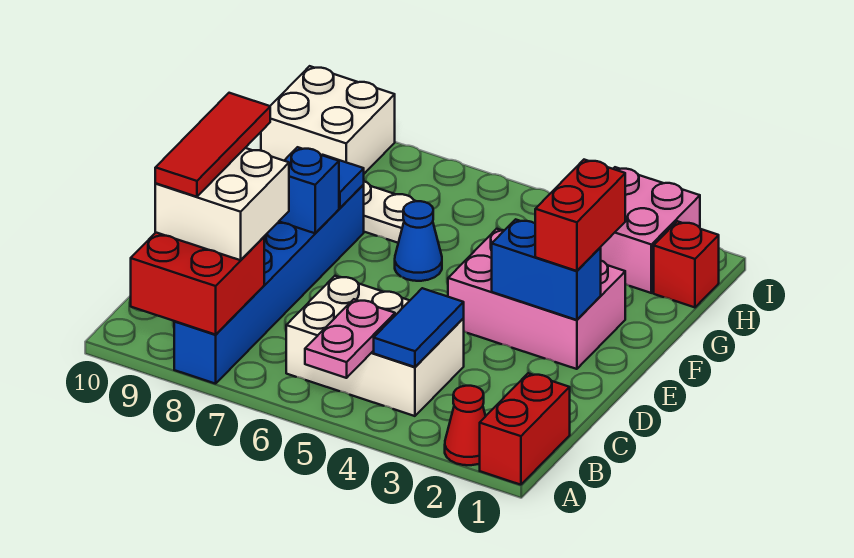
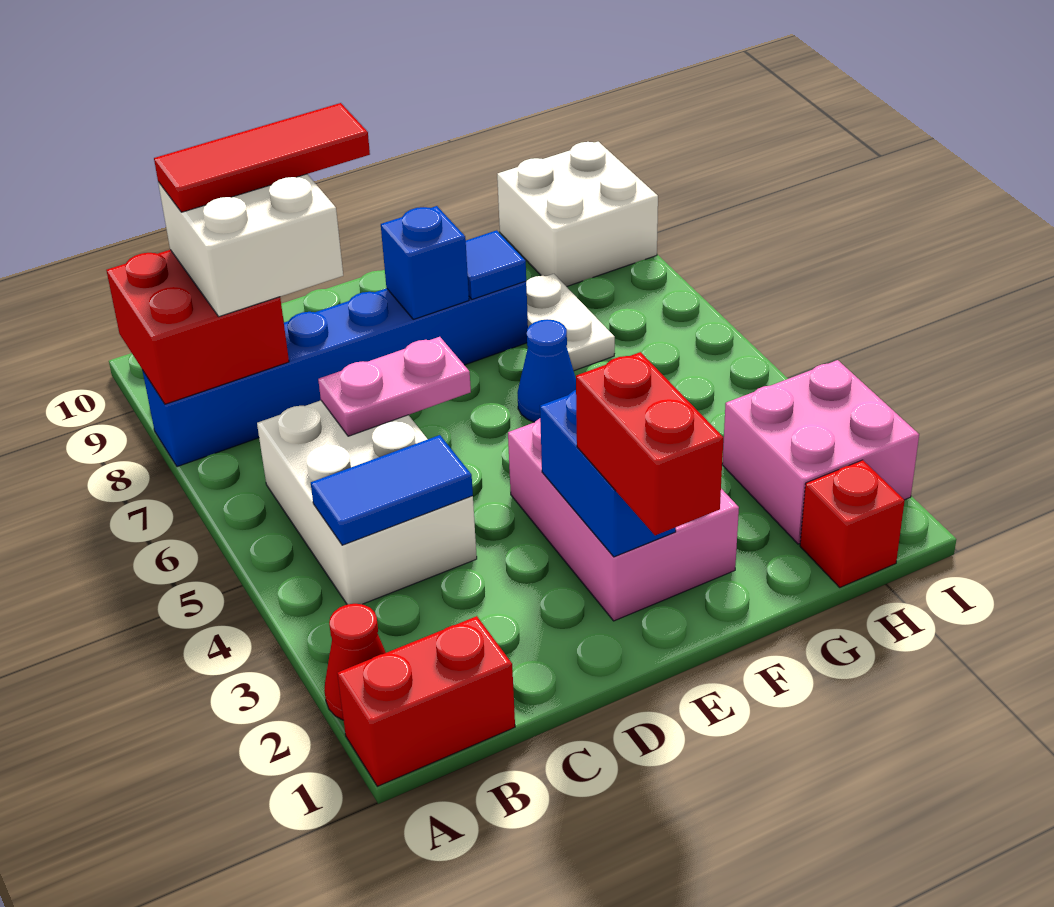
pink 1x2 plate [305,299,395,378] -> pink 1x2 plate moved to [318,337,471,436]
red 1x2 brick [535,160,625,271] -> red 1x2 brick turned to [576,352,723,535]

